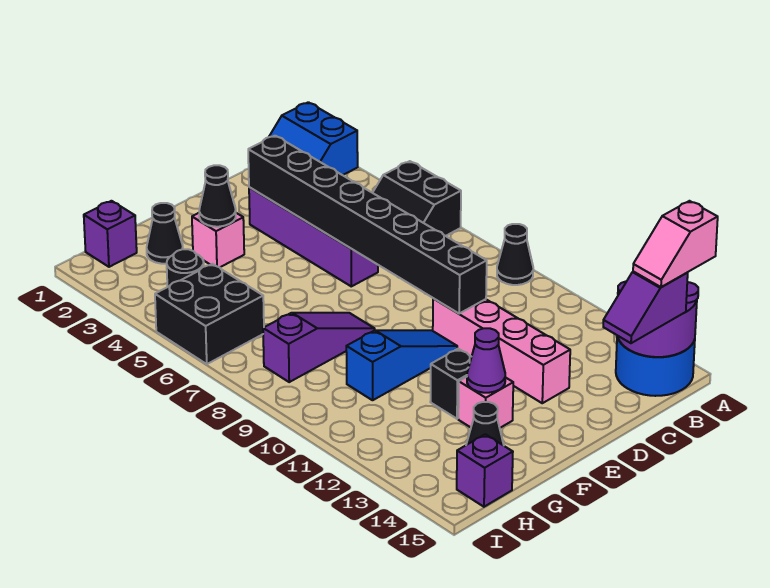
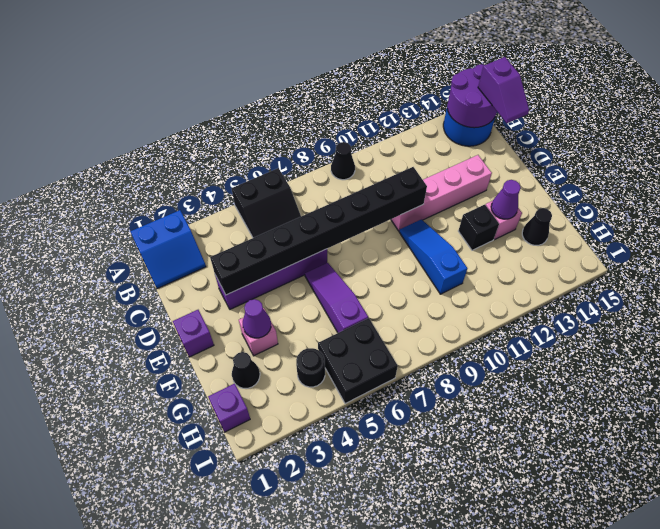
pink 1x2 slope [633,201,718,287] -> none
black 1x1 cone [199,165,236,227] -> purple 1x1 cone [243,299,271,338]
purple 1x3 slope [263,313,375,382] -> purple 1x3 slope moved to [305,263,368,333]
purple 1x1 brick [457,434,513,507] -> purple 1x1 brick moved to [173,310,214,357]

